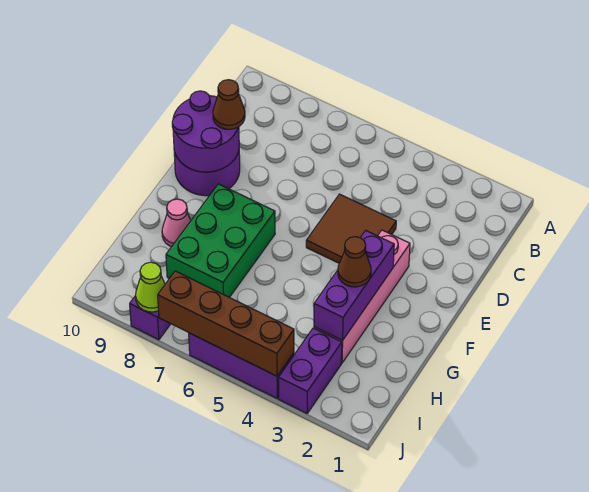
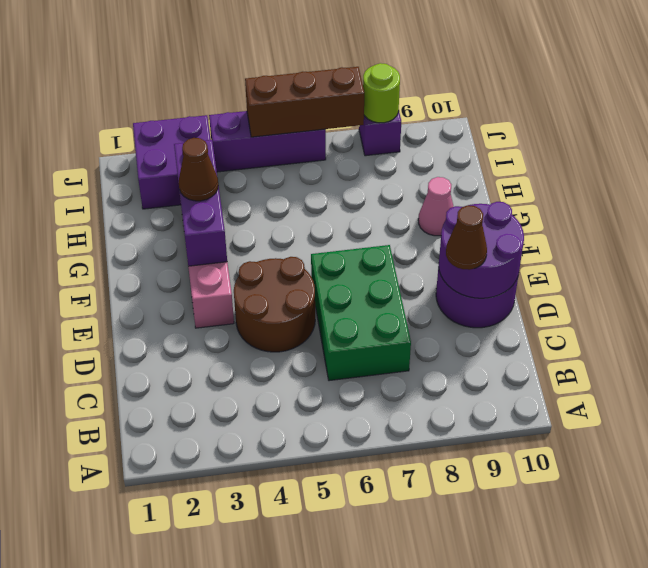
brown 2x2 tile [306,194,396,263] -> brown 2x2 round brick [234,257,315,352]
green 2x3 brick [166,184,275,297] -> green 2x3 brick moved to [311,245,411,381]
purple 1x2 brick [279,328,342,413] -> purple 2x2 brick [133,115,211,209]
brown 1x4 brick [158,271,294,376] -> brown 1x3 brick [245,67,364,137]
lime 1x1 cone [136,262,165,312] -> lime 1x1 round brick [363,63,400,123]

